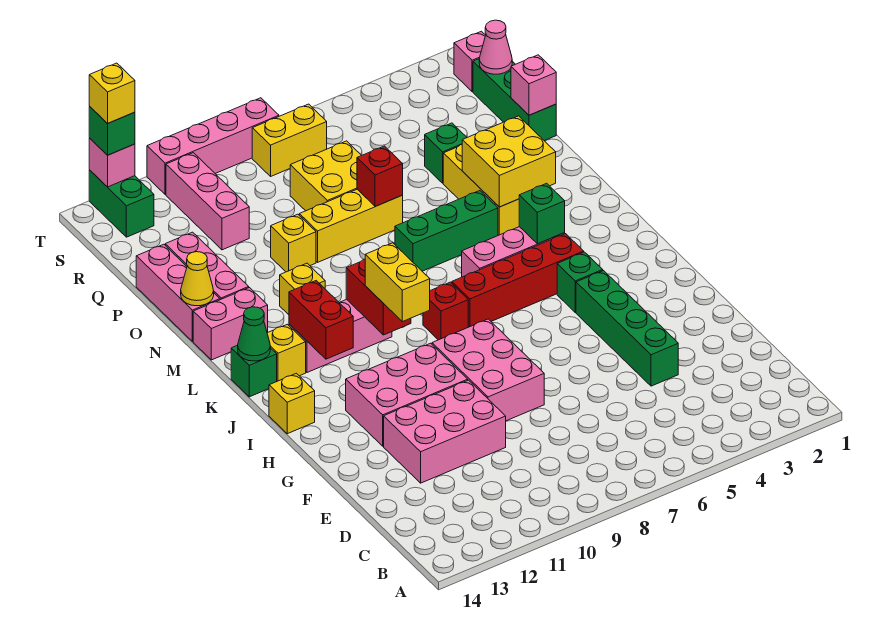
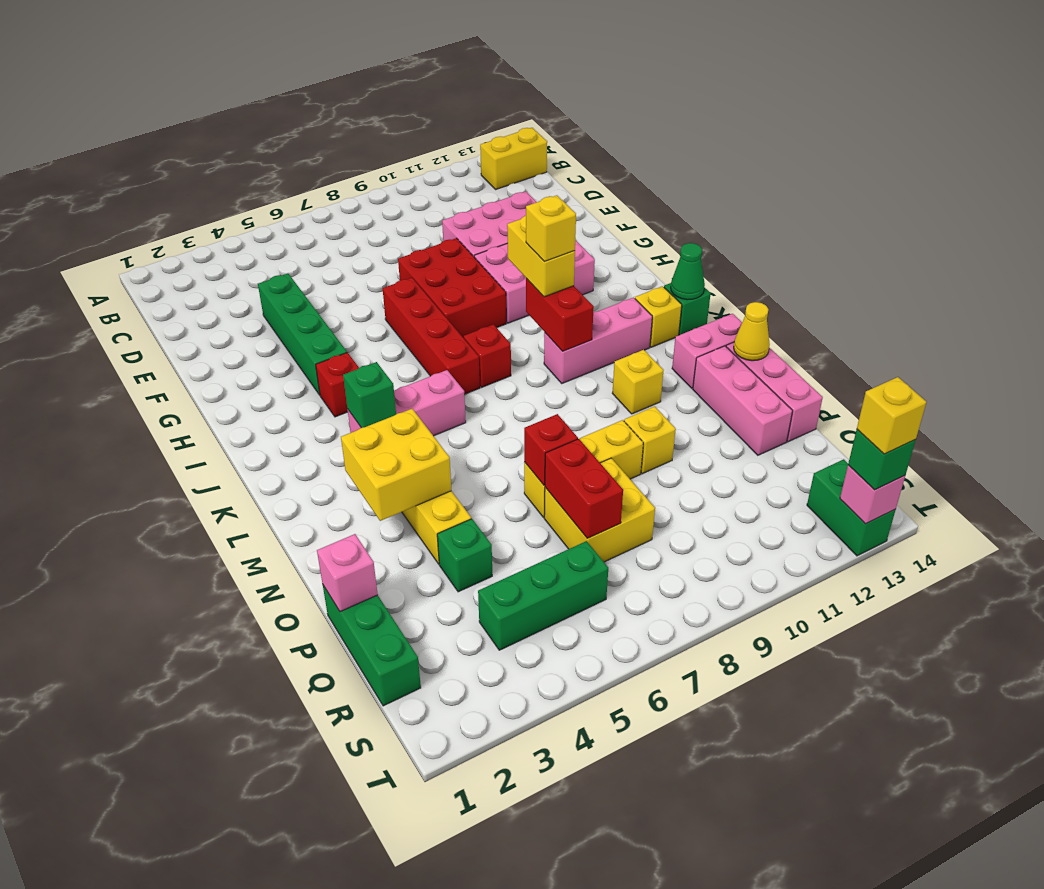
pink 2x3 brick [432,319,544,421] -> red 2x3 brick [398,238,506,338]
green 1x1 brick [557,252,603,312] -> red 1x1 brick [316,353,359,417]
yellow 1x1 brick [269,373,315,434] -> yellow 1x1 brick moved to [526,195,576,262]
red 1x4 brick [452,234,584,327] -> red 1x4 brick turned to [383,278,480,394]
red 1x2 brick [289,281,353,359] -> red 1x2 brick moved to [545,439,623,538]
green 1x3 brick [395,191,498,271] -> green 1x3 brick moved to [478,541,608,650]
pink 1x3 brick [166,153,249,250] -> none
pink 1x1 cone [479,20,512,74] -> none
pink 1x1 brick [454,31,486,92] -> none
yellow 1x2 brick [252,104,327,176] -> yellow 1x2 brick moved to [480,128,547,190]
pink 1x4 brick [147,98,279,195] -> none

